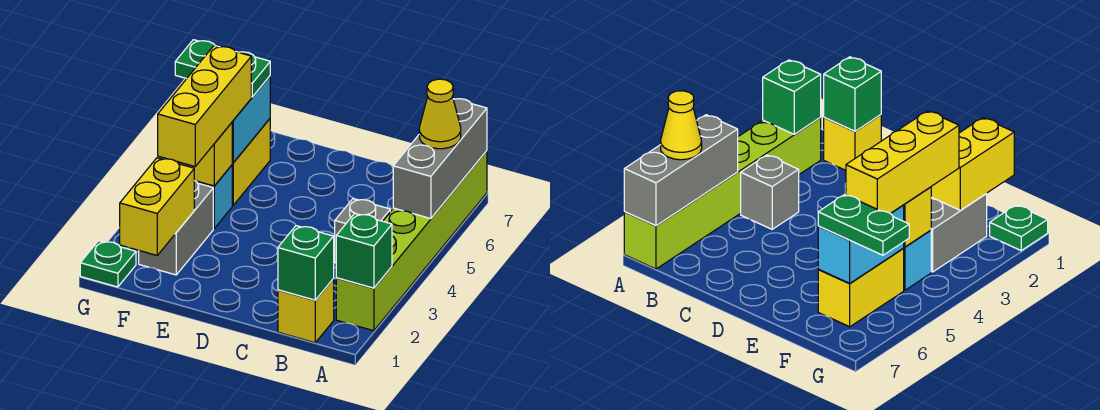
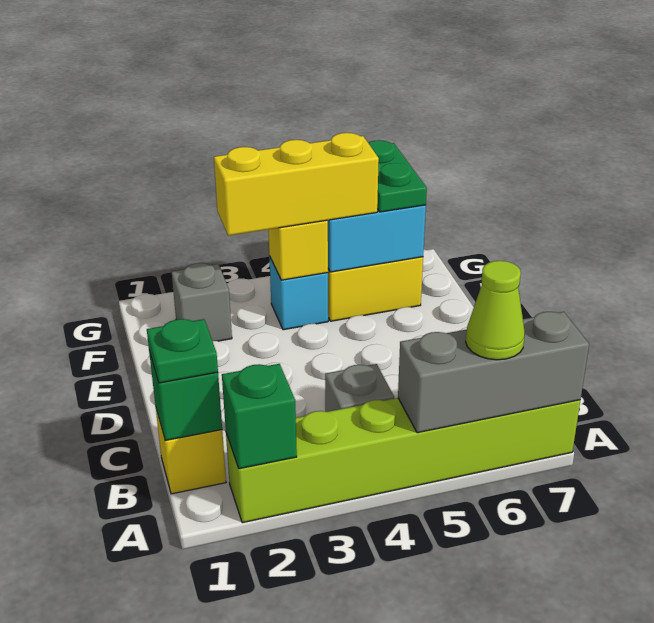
yellow 1x1 cone [419,79,461,149] -> lime 1x1 cone [466,261,525,360]
yellow 1x2 brick [120,158,194,255] -> none
grey 1x2 brick [139,181,213,275] -> grey 1x1 brick [172,263,232,341]
green 1x1 plate [80,241,136,287] -> green 1x1 plate moved to [147,319,218,383]

